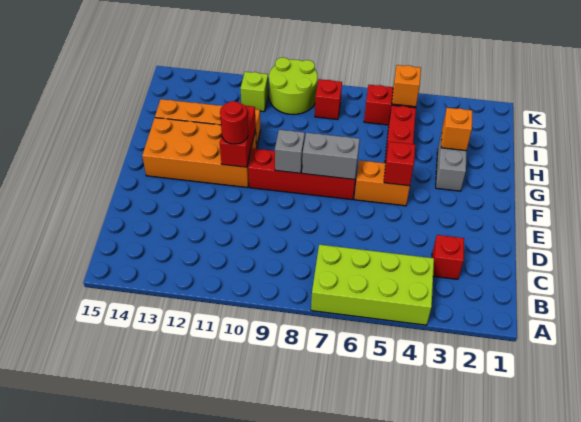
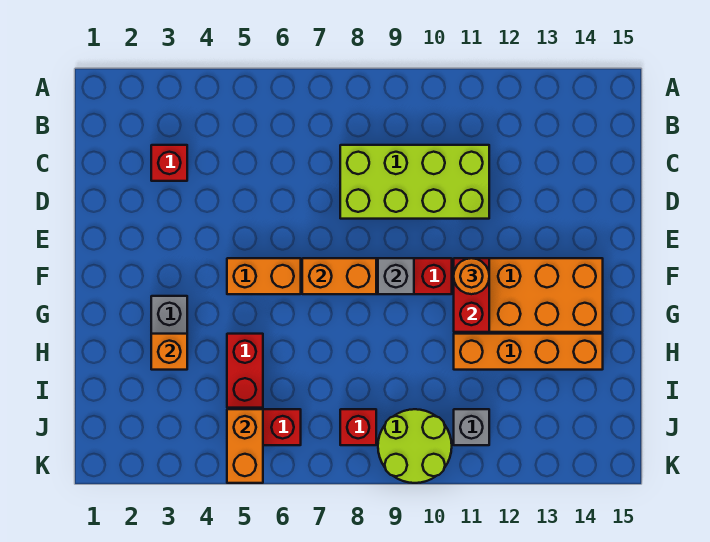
lime 2x4 brick [311,245,434,325] -> lime 2x4 brick moved to [340,145,489,219]
red 1x1 brick [384,142,415,186] -> none
grey 1x2 brick [302,133,360,179] -> orange 1x2 brick [302,258,376,294]
red 1x1 round brick [220,101,248,144] -> orange 1x1 round brick [454,258,489,294]
orange 1x1 brick [392,65,421,107] -> orange 1x2 brick [227,409,263,483]
lime 1x1 brick [241,72,268,112] -> grey 1x1 brick [454,409,489,445]

